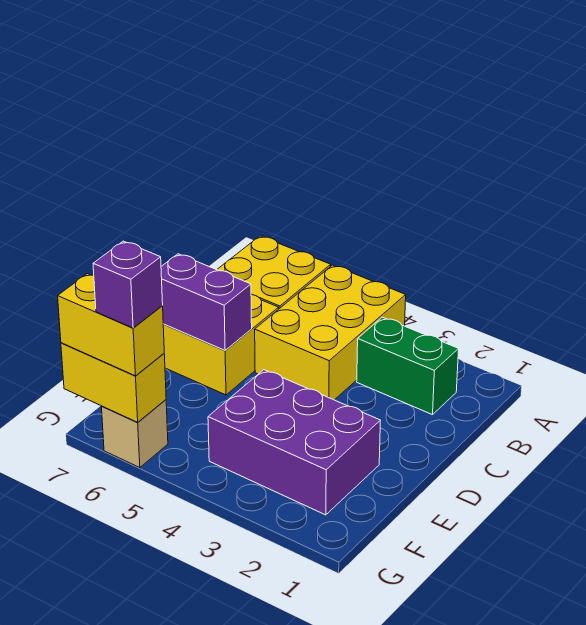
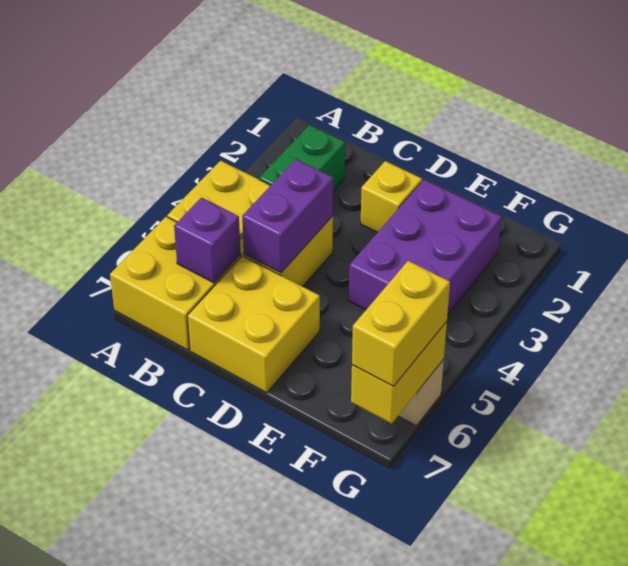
none -> yellow 1x1 brick [361,161,422,232]
purple 1x2 brick [161,254,252,350] -> purple 1x2 brick moved to [242,159,333,273]
purple 1x1 brick [93,241,163,328] -> purple 1x1 brick moved to [174,198,241,283]

